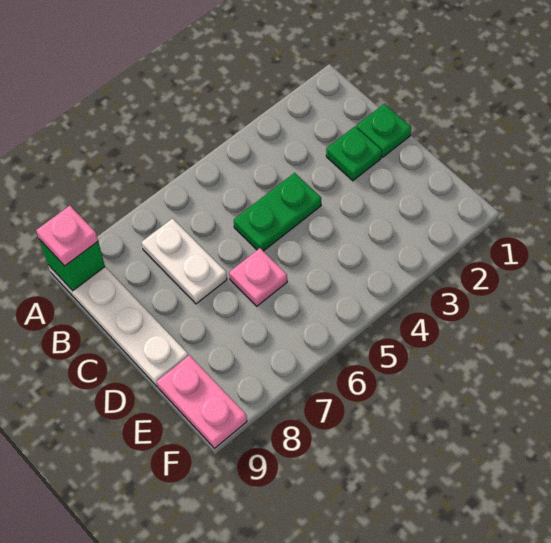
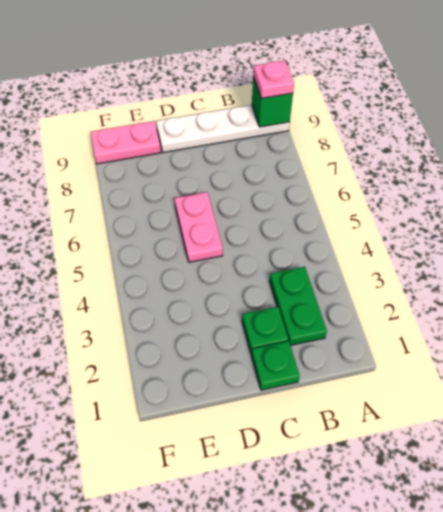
white 1x2 plate [142,219,227,304] -> none
green 1x2 plate [234,173,321,251] -> green 1x2 plate moved to [269,267,327,345]
pink 1x1 plate [229,248,287,306] -> pink 1x2 plate [175,192,223,262]

